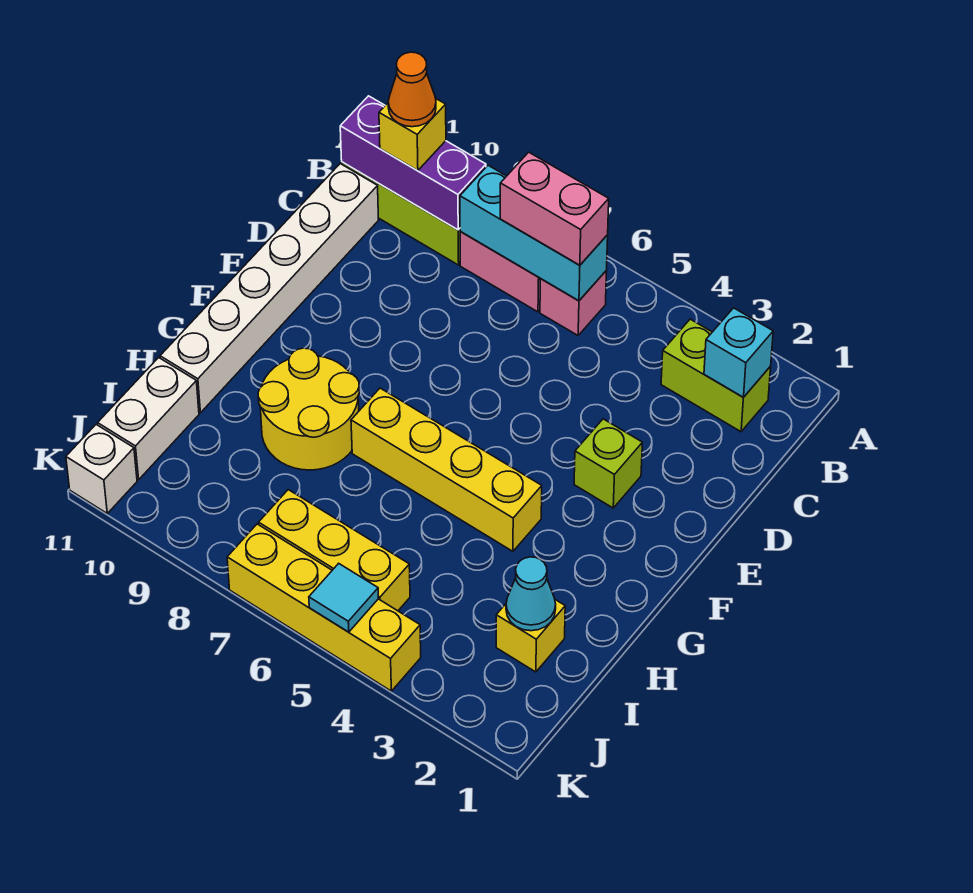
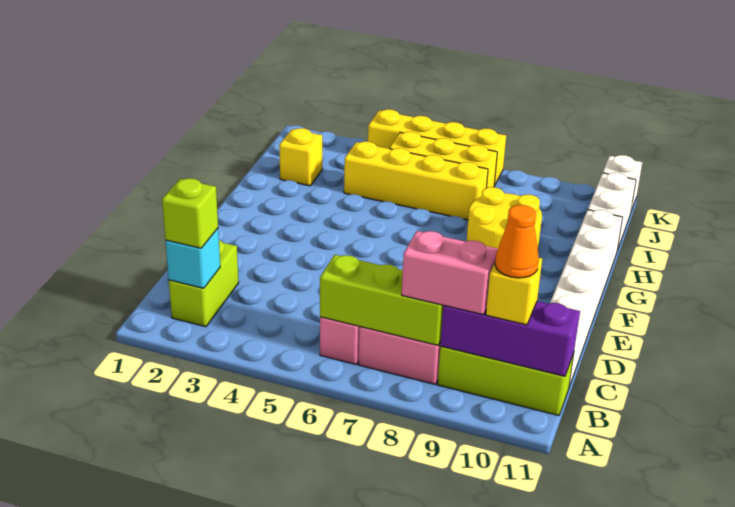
lime 1x2 brick [661,319,771,432] -> lime 1x2 brick turned to [169,240,239,327]
cyan 1x3 brick [460,165,608,301] -> lime 1x3 brick [320,255,443,345]
pink 1x2 brick [500,152,609,265] -> pink 1x2 brick moved to [402,231,498,315]
lime 1x1 brick [574,419,642,508] -> lime 1x1 brick moved to [162,178,218,248]
yellow 1x4 brick [351,388,542,551] -> yellow 1x4 brick moved to [344,141,488,220]
cyan 1x1 cone [506,557,556,631] -> none
cyan 1x1 tile [309,563,378,632] -> none

